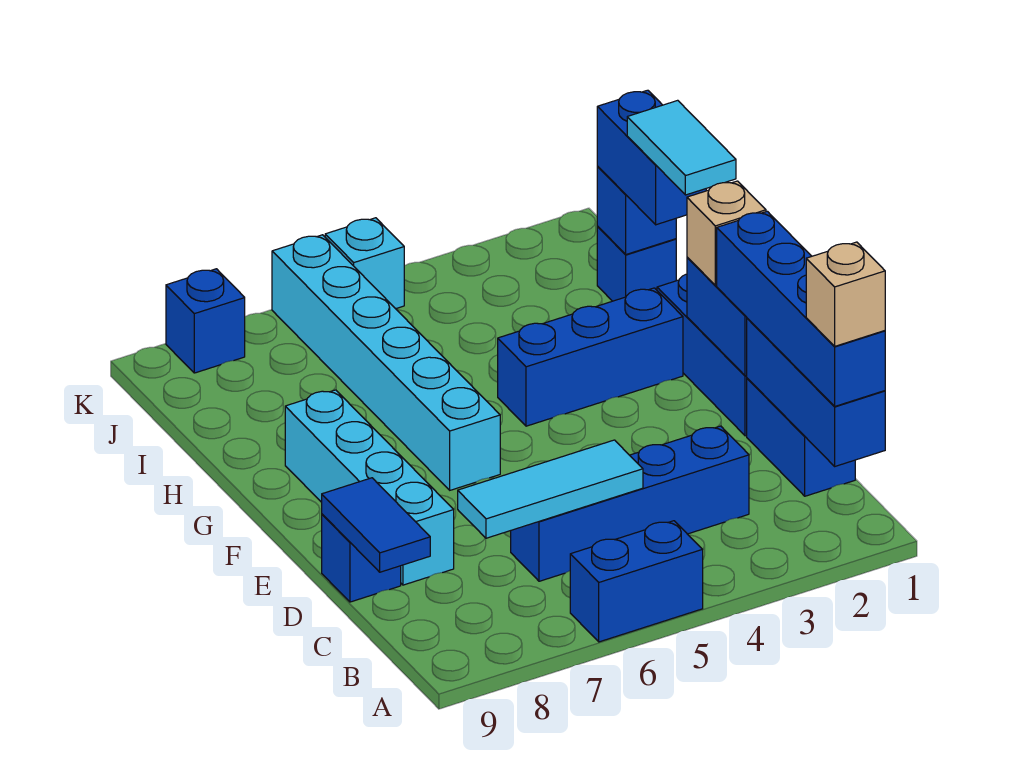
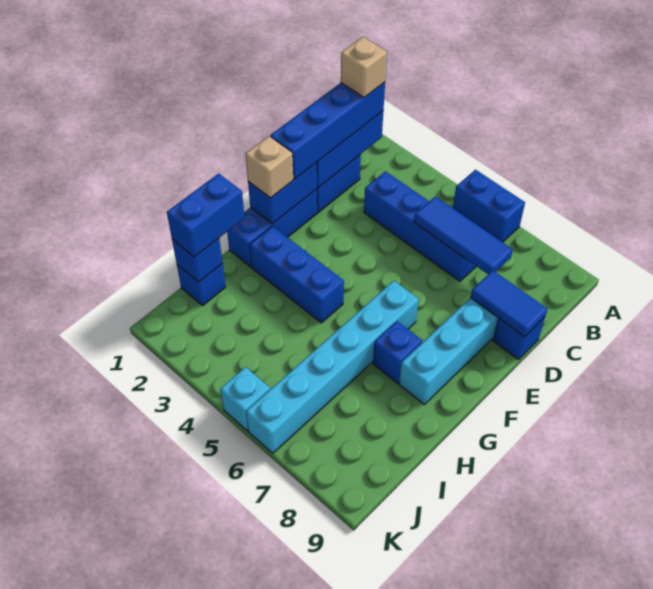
cyan 1x3 tile [458,440,643,538] -> blue 1x3 tile [414,197,513,274]
blue 1x2 tile [322,478,430,572] -> blue 1x2 tile turned to [470,271,547,337]
cyan 1x2 tile [627,100,736,195] -> none
blue 1x1 brick [166,269,245,373] -> blue 1x1 brick moved to [373,321,422,383]

